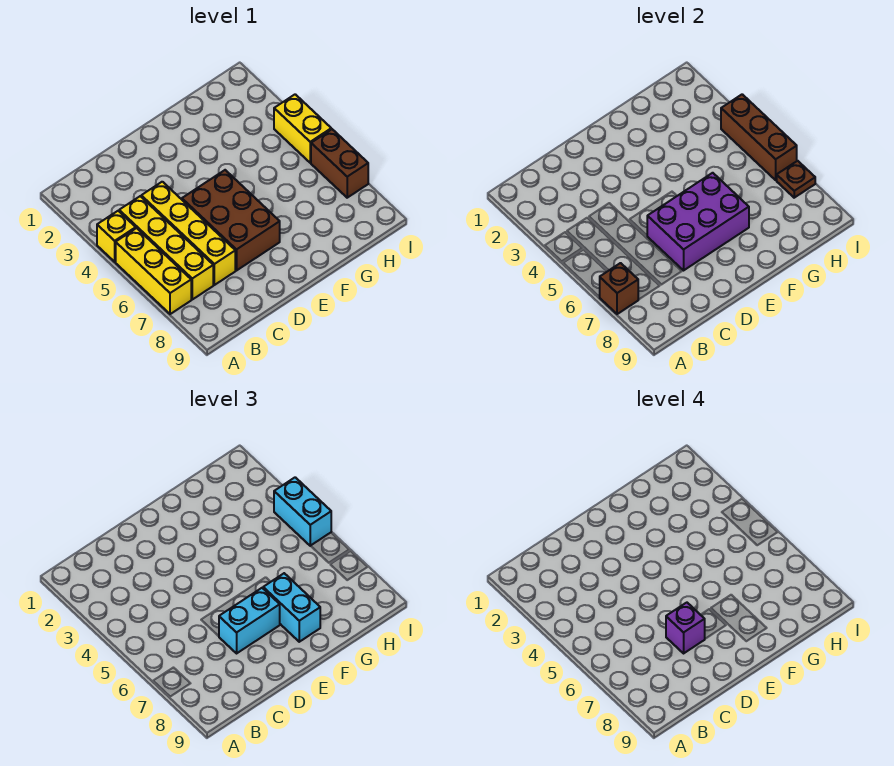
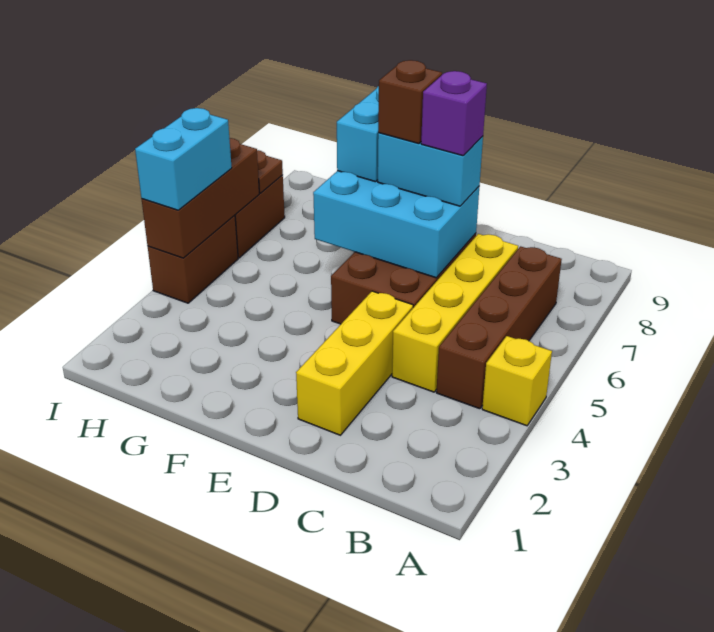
yellow 1x3 brick [116,228,191,314] -> yellow 1x3 brick moved to [296,291,413,435]
brown 1x1 brick [600,263,638,314] -> brown 1x1 brick moved to [378,60,442,144]
yellow 1x4 brick [119,196,213,299] -> brown 1x4 brick [436,246,562,409]
purple 2x3 brick [647,173,749,270] -> cyan 2x3 brick [313,171,479,278]
yellow 1x2 brick [274,94,331,163] -> brown 1x2 brick [148,215,238,303]

